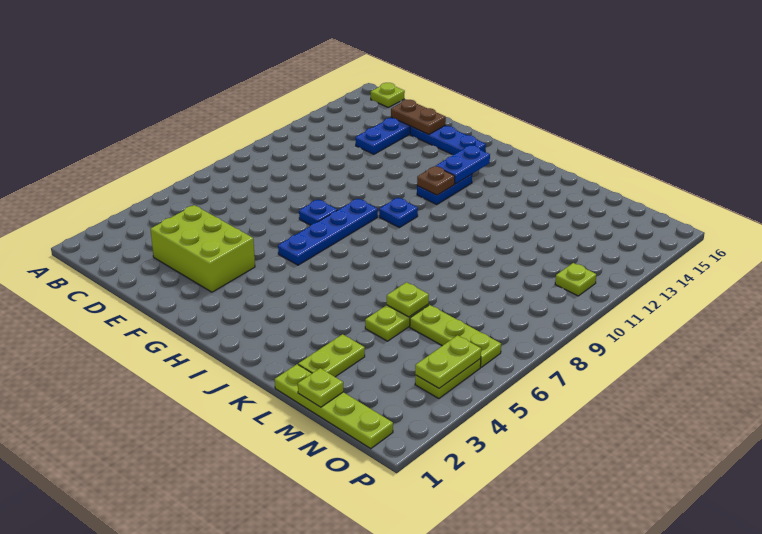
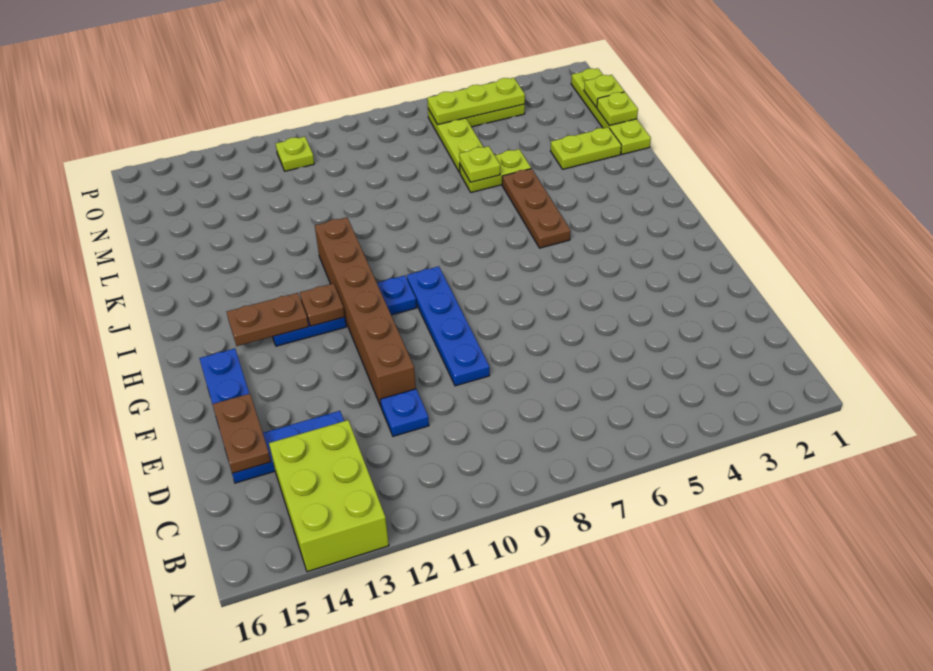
lime 1x1 plate [371,83,405,108] -> lime 1x1 plate moved to [584,75,624,107]
lime 2x3 brick [151,205,255,292] -> lime 2x3 brick moved to [269,420,389,572]
none -> brown 1x6 brick [315,217,416,406]
blue 1x1 plate [299,200,337,225] -> blue 1x1 plate moved to [380,389,429,436]
blue 1x4 plate [278,199,378,265] -> blue 1x4 plate turned to [407,266,490,386]
blue 1x2 plate [436,145,490,184] -> brown 1x2 plate [227,293,309,346]
none -> brown 1x3 plate [502,169,571,248]
lime 1x2 plate [415,335,481,388] -> lime 1x3 plate [427,78,525,124]

